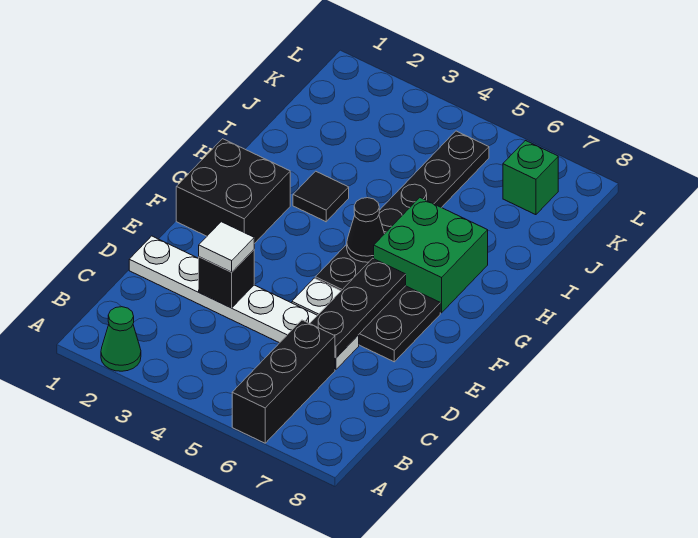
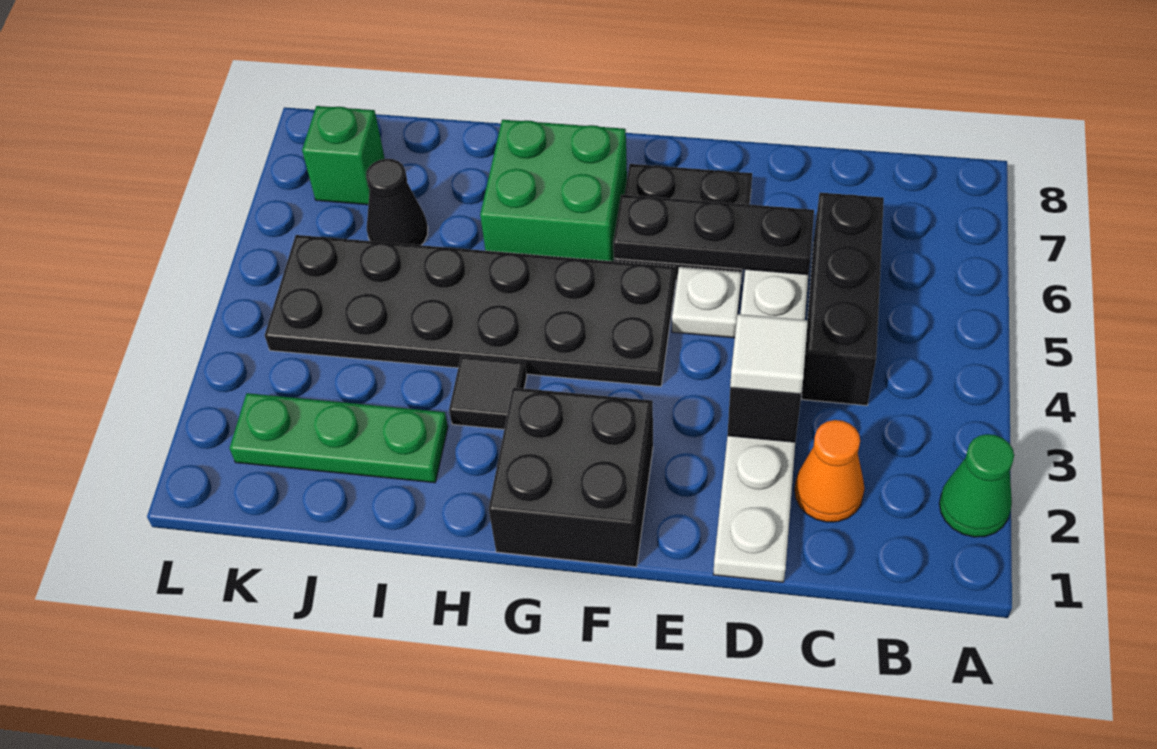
black 1x3 brick [232,320,335,443] -> black 1x3 brick turned to [802,193,884,406]
none -> orange 1x1 cone [795,420,865,522]
black 1x6 plate [315,131,489,291] -> black 2x6 plate [265,235,676,387]
black 1x1 cone [347,198,384,262] -> black 1x1 cone moved to [366,159,428,245]
none -> green 1x3 plate [230,393,448,483]

